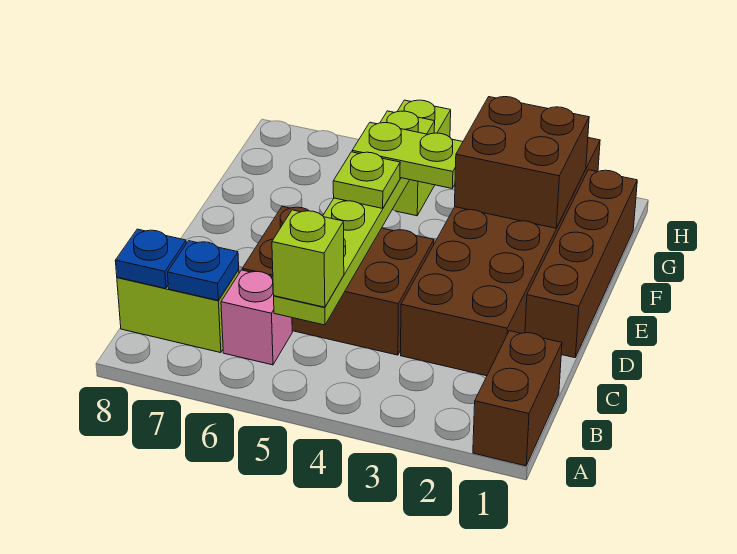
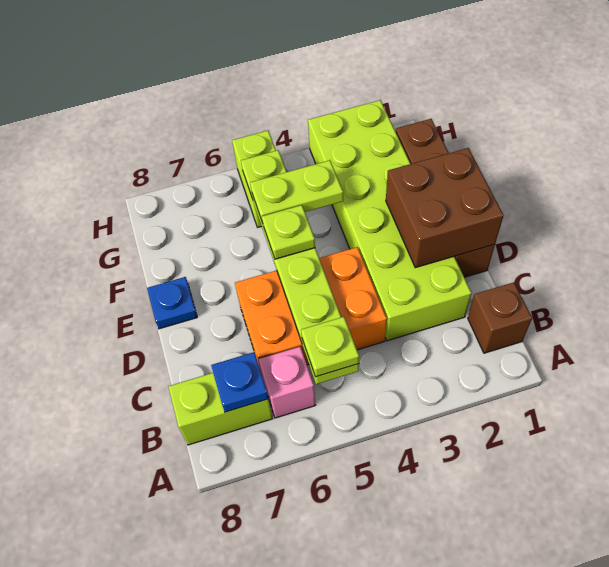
brown 1x2 brick [473,331,562,466] -> brown 1x1 brick [468,282,532,353]
lime 1x1 brick [272,210,344,307] -> lime 1x1 plate [301,317,359,377]
blue 1x1 plate [115,229,186,288] -> blue 1x1 plate moved to [147,277,197,329]
brown 2x6 brick [401,138,600,376] -> lime 2x6 brick [308,100,471,341]
brown 2x3 brick [242,206,434,355] -> orange 2x3 brick [235,247,387,371]
brown 2x2 brick [455,97,589,228] -> brown 2x2 brick moved to [386,148,503,268]

